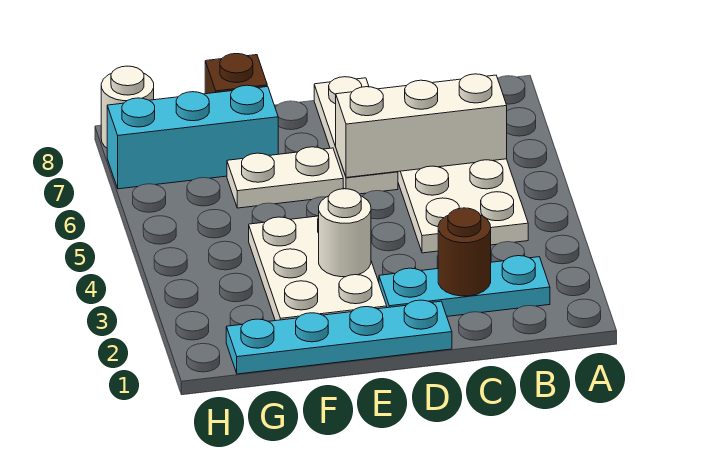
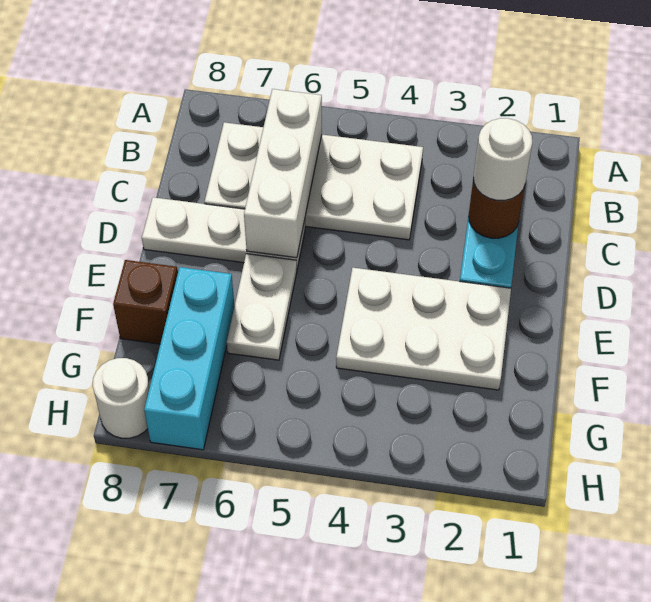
cyan 1x4 plate [226,300,452,374] -> none
white 1x1 round brick [319,189,371,277] -> white 1x1 round brick moved to [474,118,532,200]

